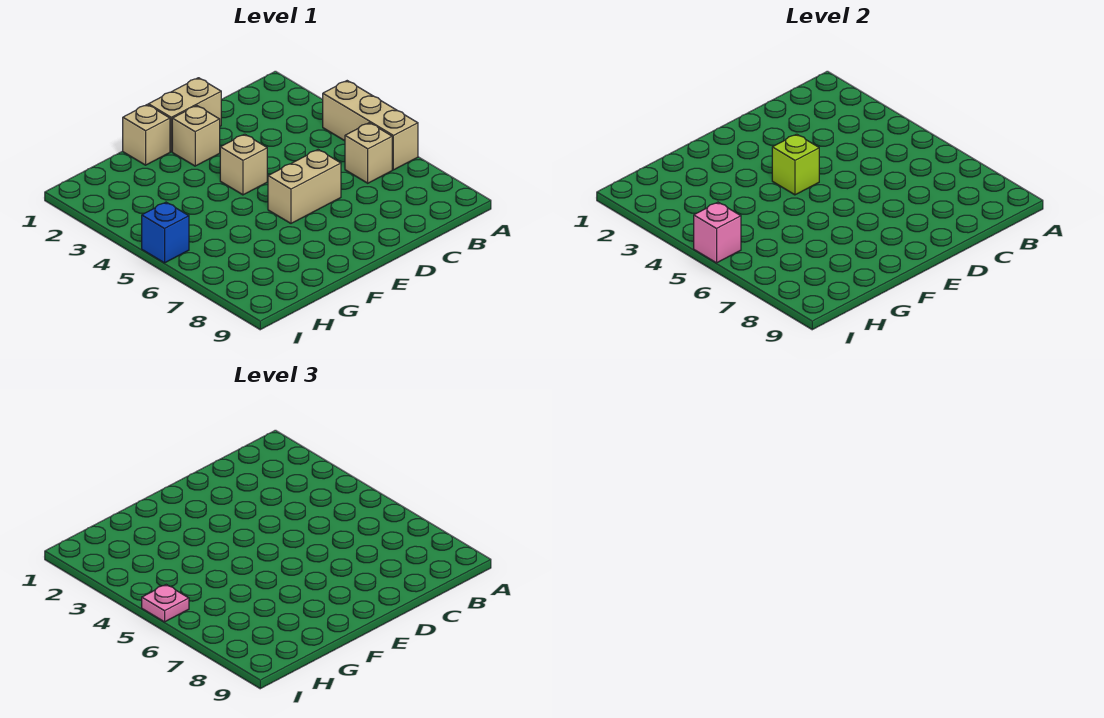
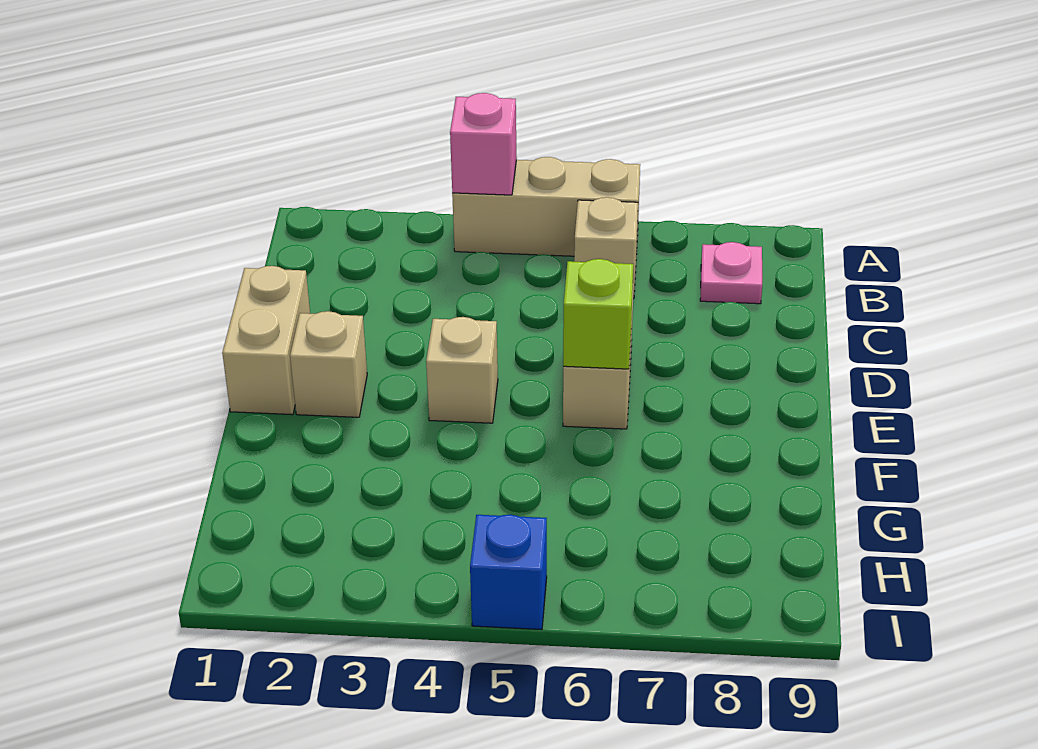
lime 1x1 brick [772,134,819,195] -> lime 1x1 brick moved to [563,259,633,369]
tan 1x1 brick [123,105,170,165] -> none
pink 1x1 brick [694,202,741,263] -> pink 1x1 brick moved to [450,93,517,195]
pink 1x1 plate [142,585,189,622] -> pink 1x1 plate moved to [700,242,762,304]

